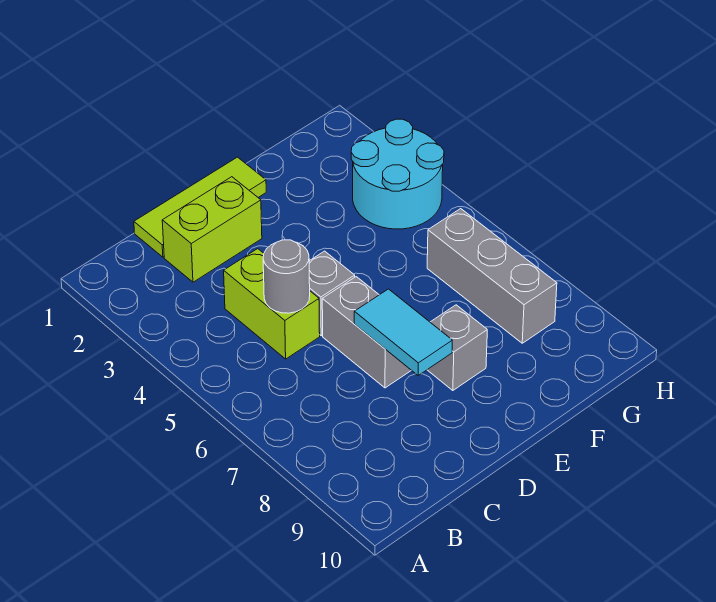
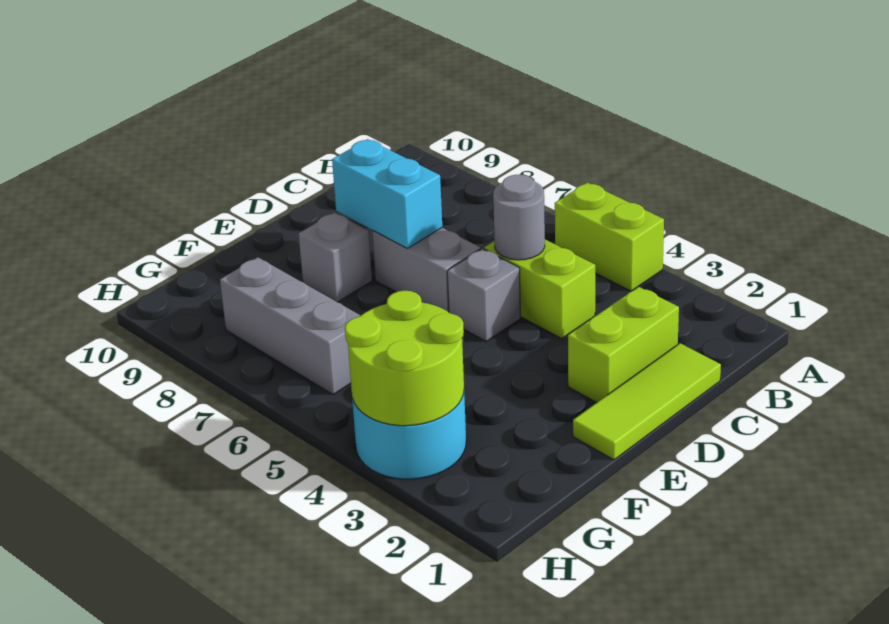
none -> lime 1x2 brick [555,183,664,291]
cyan 1x2 tile [354,289,452,376] -> cyan 1x2 brick [332,139,442,248]
none -> lime 2x2 round brick [345,291,464,426]

